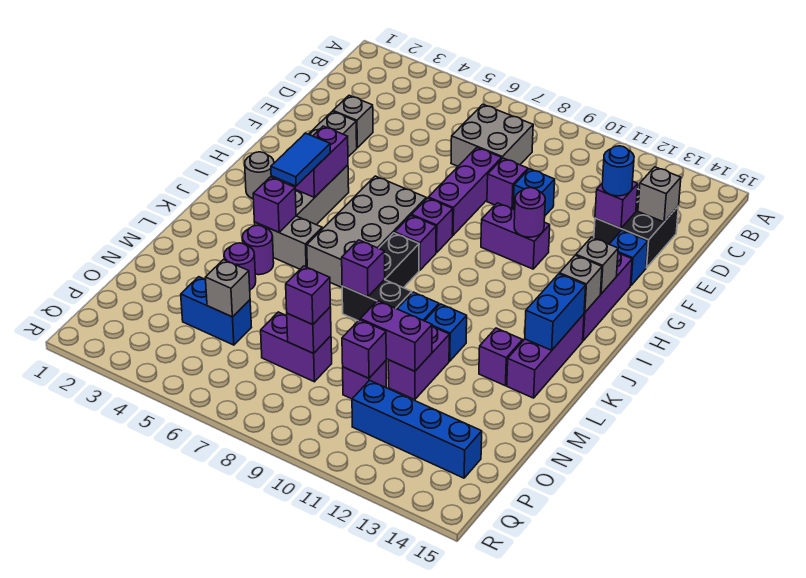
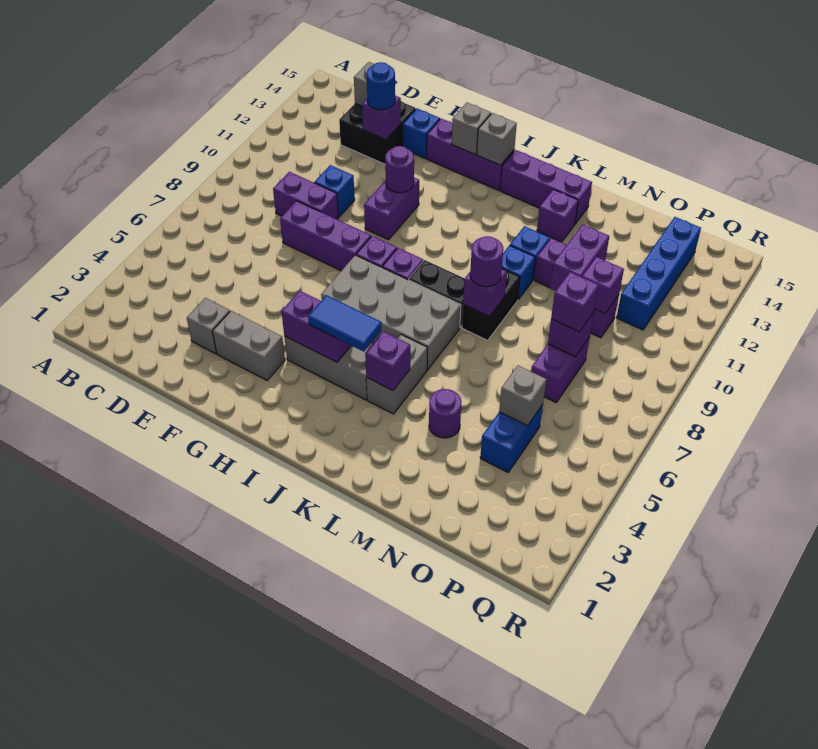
grey 2x2 brick [451,104,533,166] -> none
purple 1x1 brick [487,158,528,209] -> purple 1x2 brick [273,172,339,219]
grey 1x1 round brick [245,152,275,199] -> none
blue 1x2 brick [525,274,586,350] -> none
purple 1x1 round brick [242,225,274,275] -> purple 1x1 round brick moved to [470,236,503,287]

